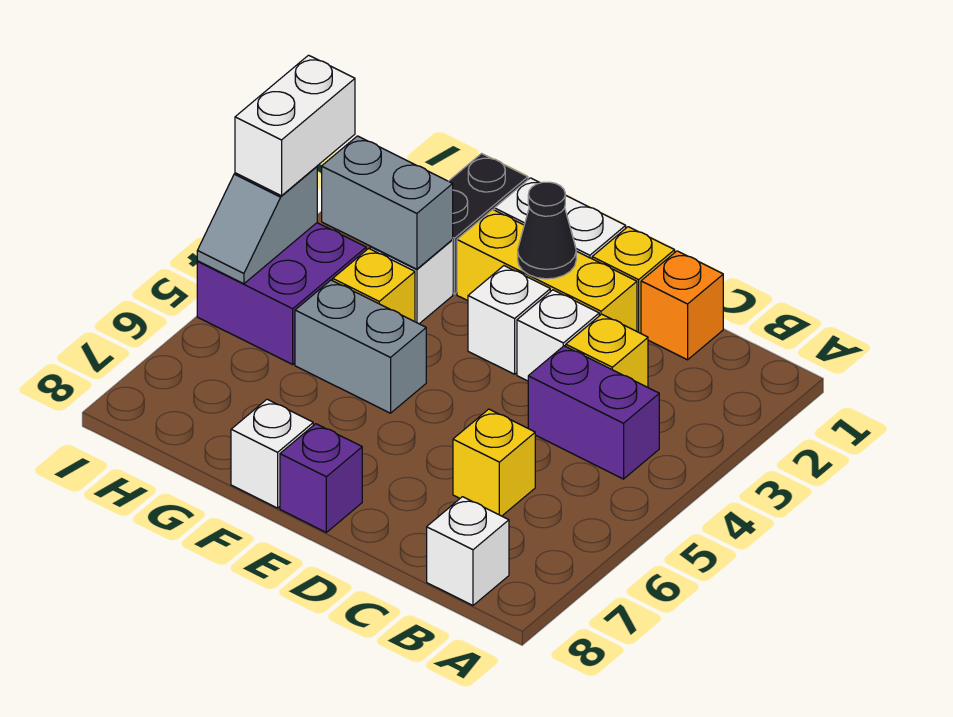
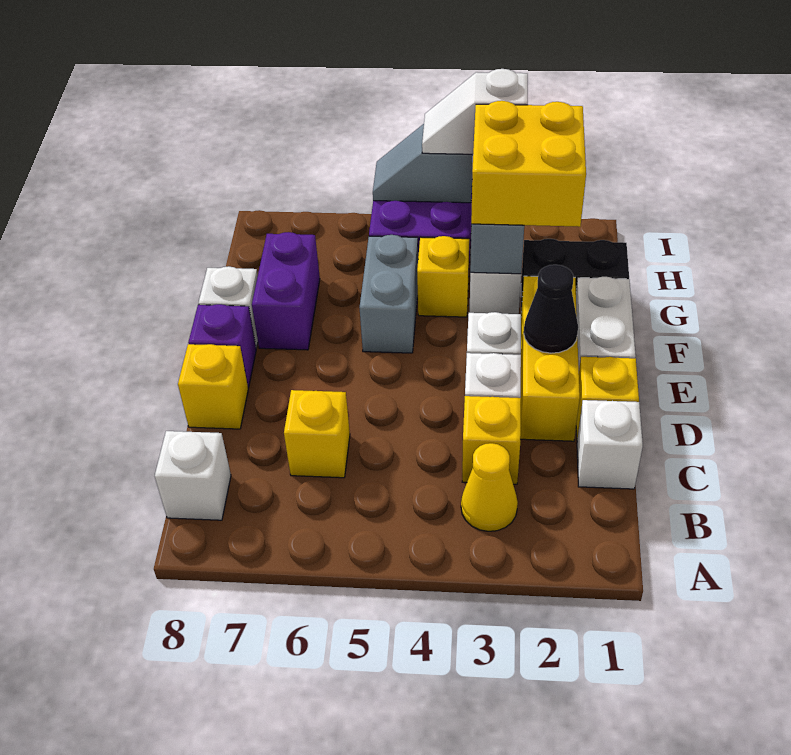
none -> yellow 1x1 cone [461,443,518,531]
purple 1x2 brick [528,346,659,479] -> purple 1x2 brick moved to [252,232,320,350]
orange 1x1 brick [641,251,723,360] -> white 1x1 brick [577,400,643,489]
none -> yellow 1x1 brick [178,344,248,429]
none -> yellow 2x2 brick [471,101,586,227]
white 1x2 brick [235,55,355,196] -> white 1x2 slope [422,69,528,154]

